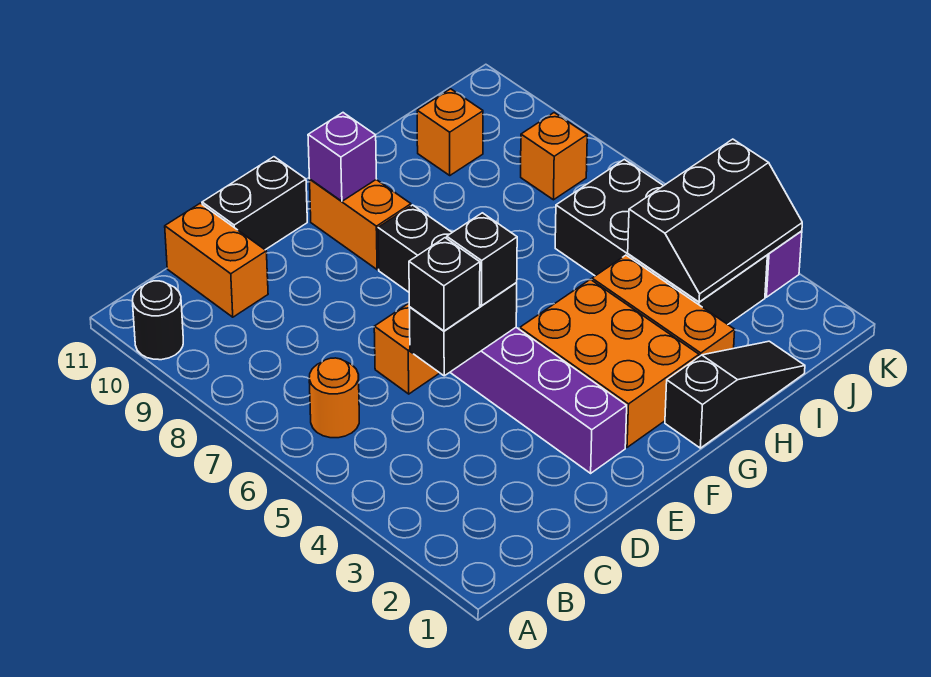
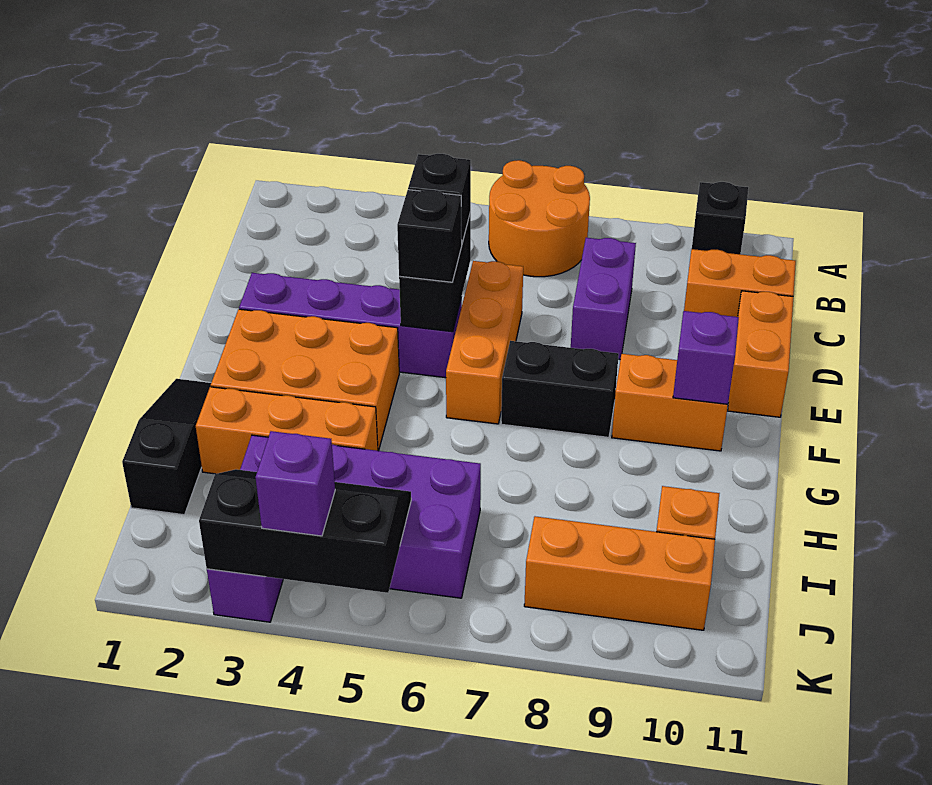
black 1x1 round brick [133,281,183,360] -> black 1x1 brick [692,182,748,254]
orange 1x1 round brick [309,358,359,438] -> orange 2x2 round brick [489,160,590,277]
none -> purple 1x2 brick [571,238,636,360]
black 1x2 brick [202,157,307,250] -> orange 1x2 brick [728,291,793,417]
black 1x3 slope [665,341,805,448] -> black 1x3 slope turned to [122,379,211,515]
black 2x4 brick [555,159,767,324] -> purple 2x4 brick [240,435,481,598]
black 2x3 slope [628,139,802,302] -> black 2x3 slope turned to [199,469,411,593]
orange 1x1 brick [521,113,587,200] -> orange 1x3 brick [524,516,715,630]
none -> purple 1x1 brick [256,431,335,536]

